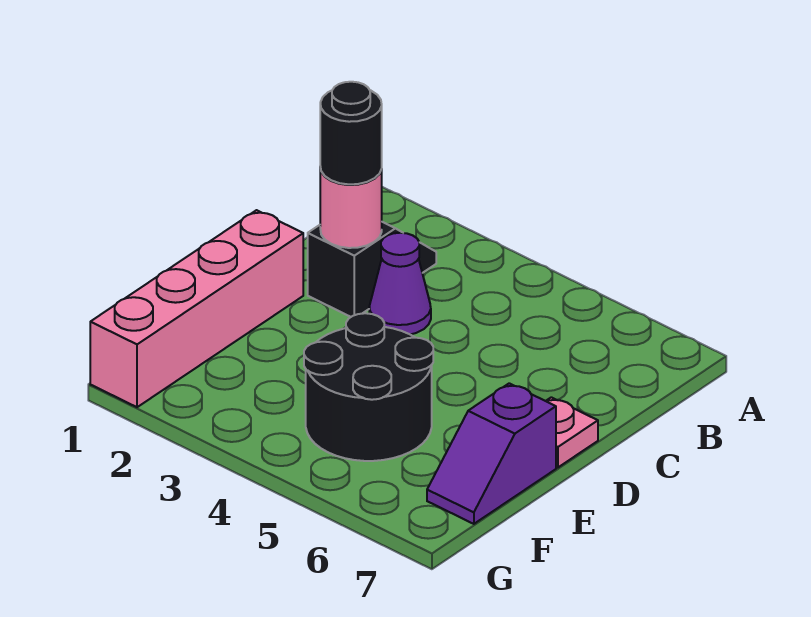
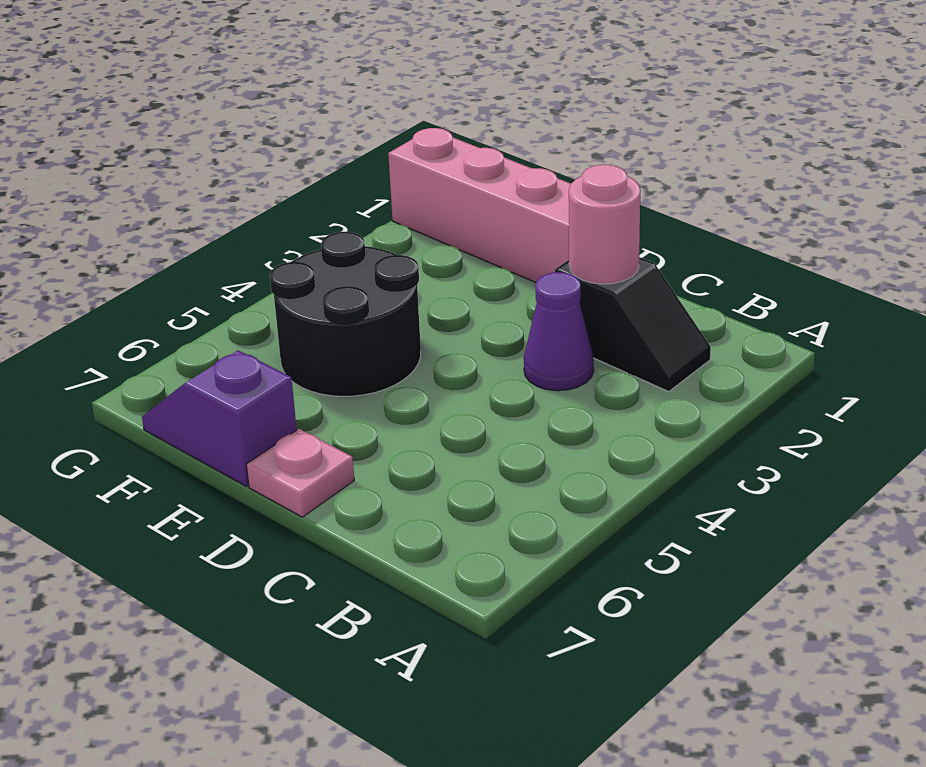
black 1x1 round brick [320,82,382,184] -> none

